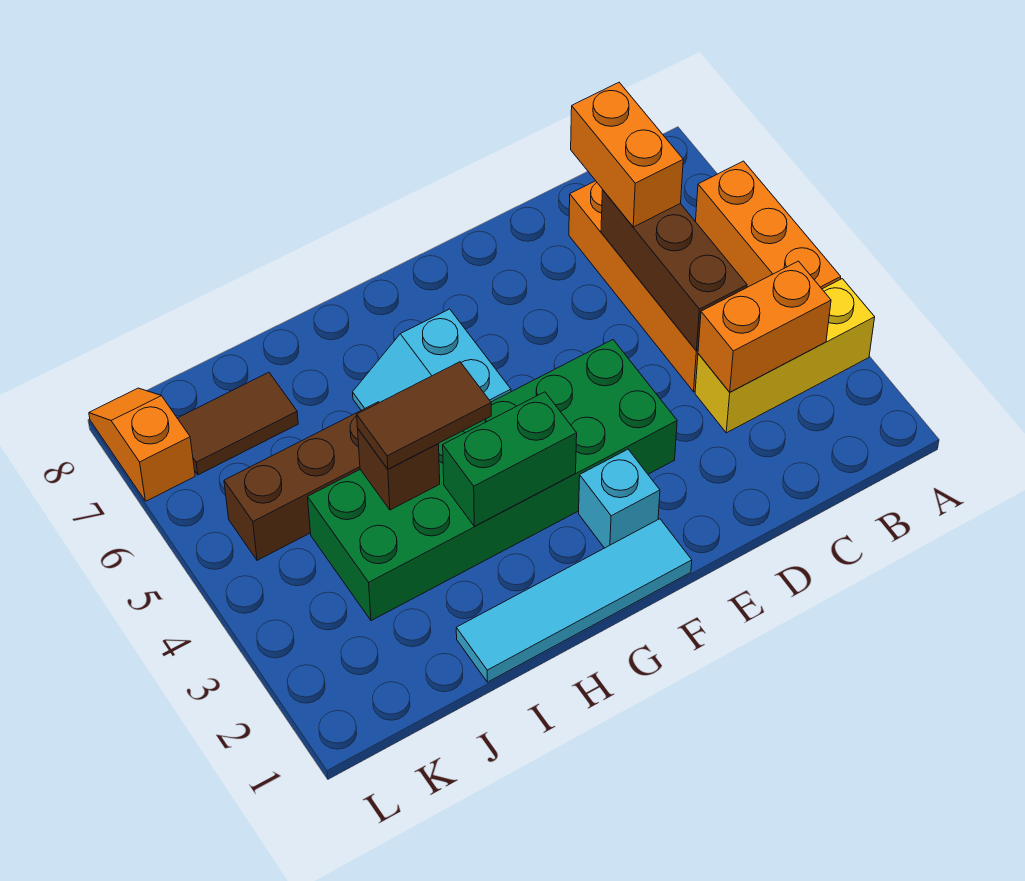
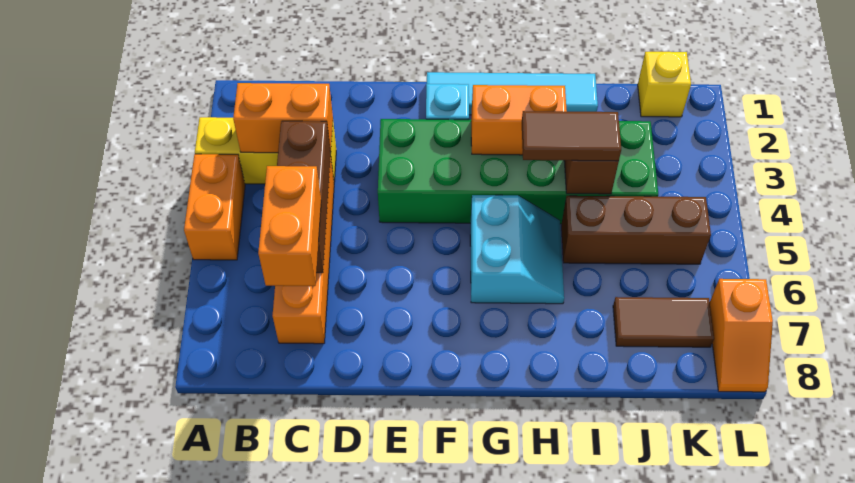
orange 1x3 brick [695,161,841,289] -> orange 1x2 brick [184,154,245,260]
green 1x2 brick [443,392,577,526] -> orange 1x2 brick [471,85,567,155]
none -> yellow 1x1 brick [638,52,691,117]

